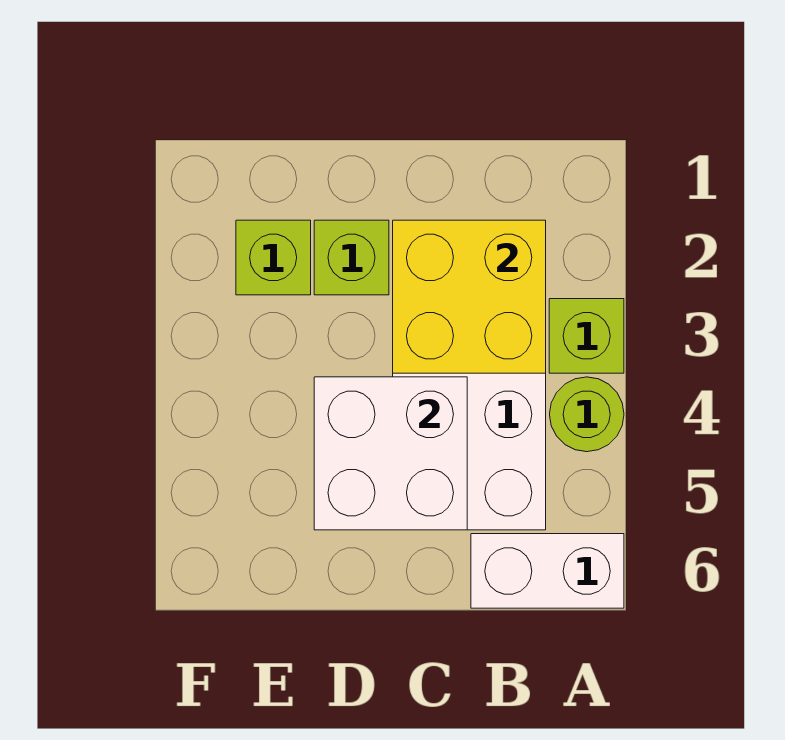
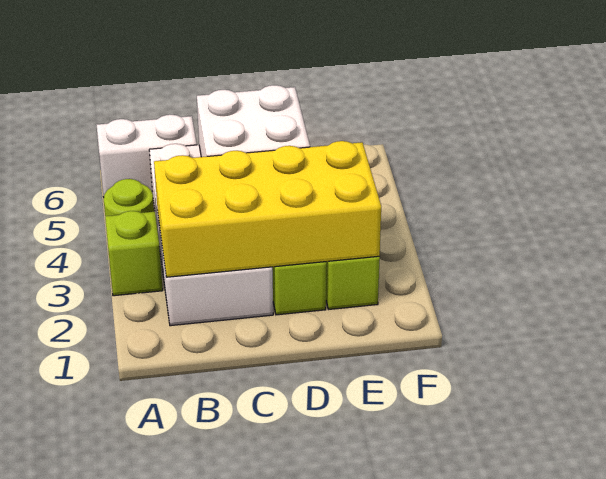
yellow 2x2 brick [393,220,546,373] -> yellow 2x4 brick [154,141,381,277]

